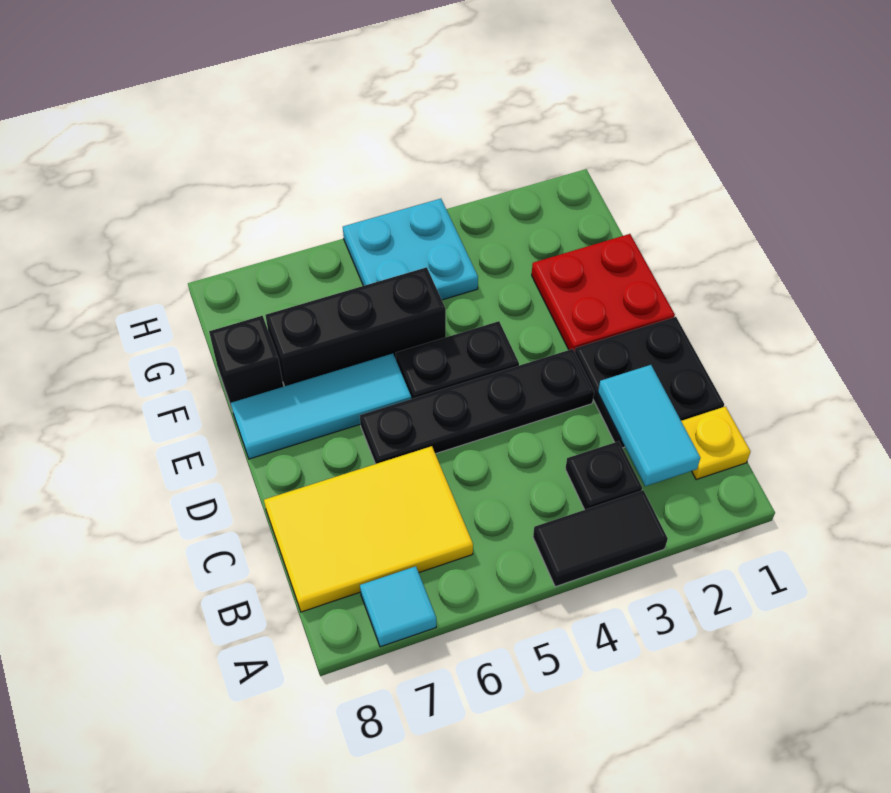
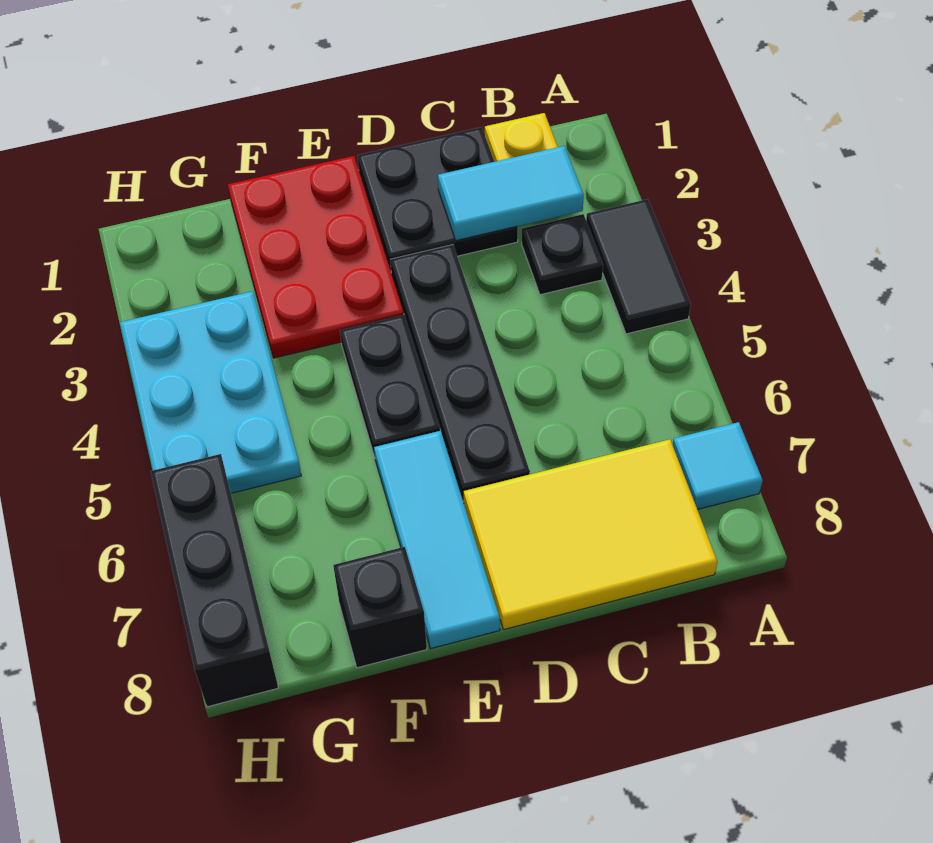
yellow 2x3 tile [264,446,473,612] -> yellow 2x3 tile turned to [464,439,717,630]
red 2x2 plate [532,234,675,352] -> red 2x3 plate [228,156,404,358]
black 1x3 brick [265,267,446,386] -> black 1x3 brick moved to [150,454,278,707]
cyan 2x2 plate [343,199,478,300] -> cyan 2x3 plate [120,291,301,493]

